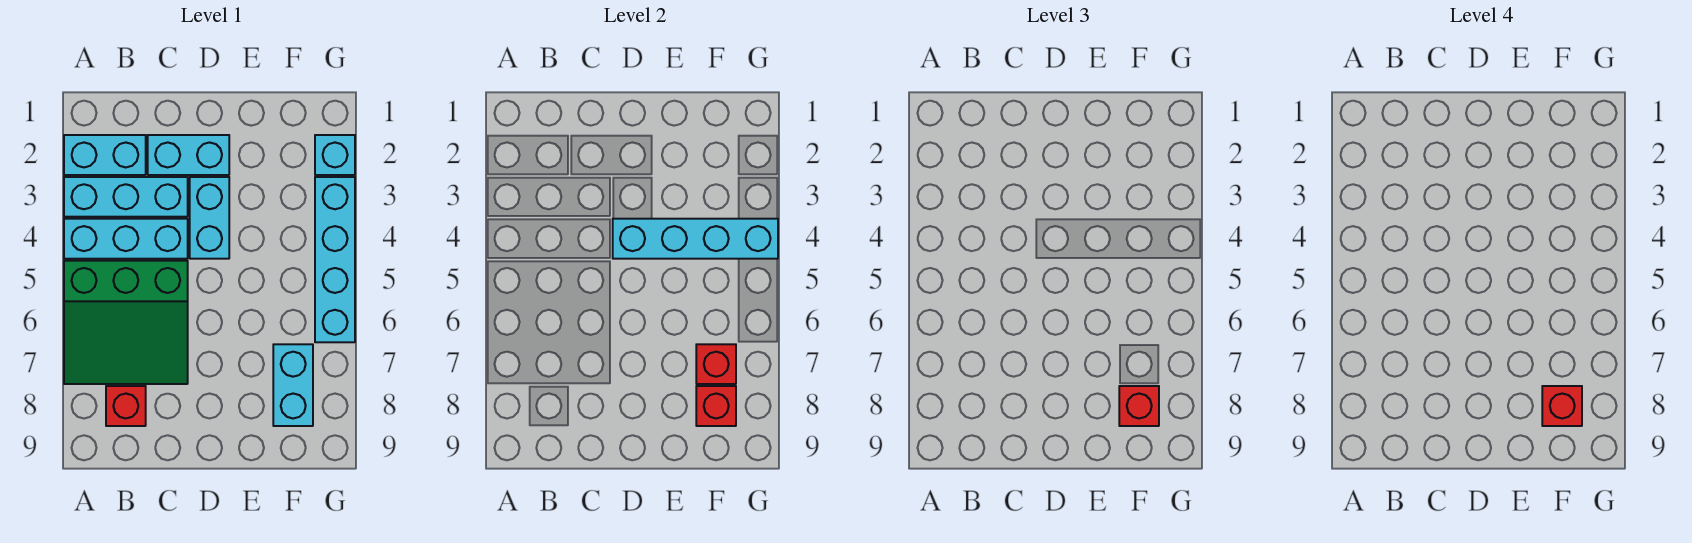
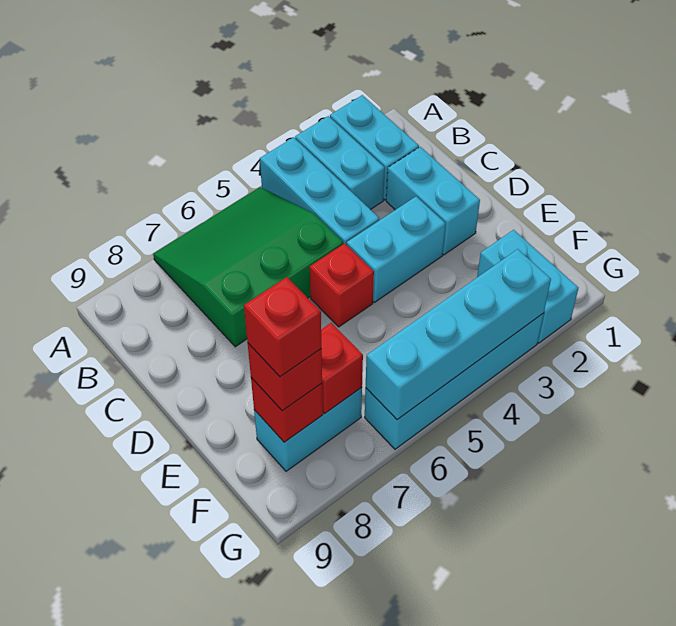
cyan 1x3 brick [64,177,188,217] -> cyan 1x2 brick [295,116,385,210]
green 3x3 slope [64,261,188,384] -> green 3x3 slope turned to [153,187,343,347]
red 1x1 brick [106,386,146,426] -> red 1x1 brick moved to [310,243,374,327]
cyan 1x4 brick [613,219,778,259] -> cyan 1x4 brick turned to [366,249,551,420]
cyan 1x1 brick [315,135,355,175] -> cyan 1x2 brick [477,230,578,343]

